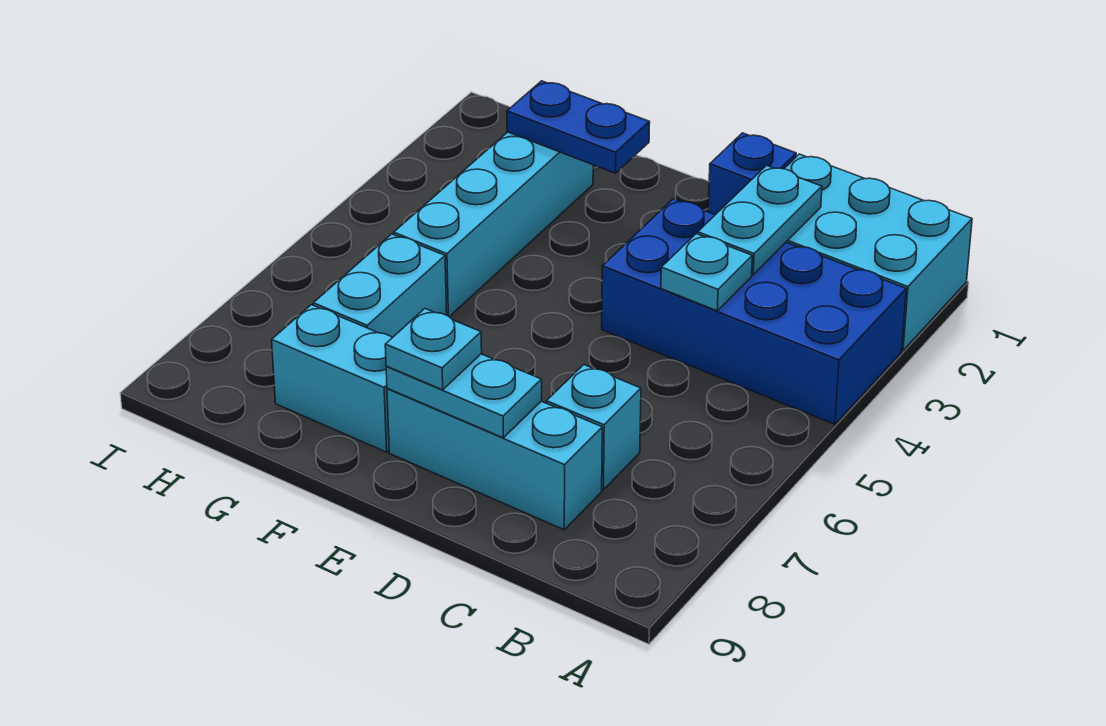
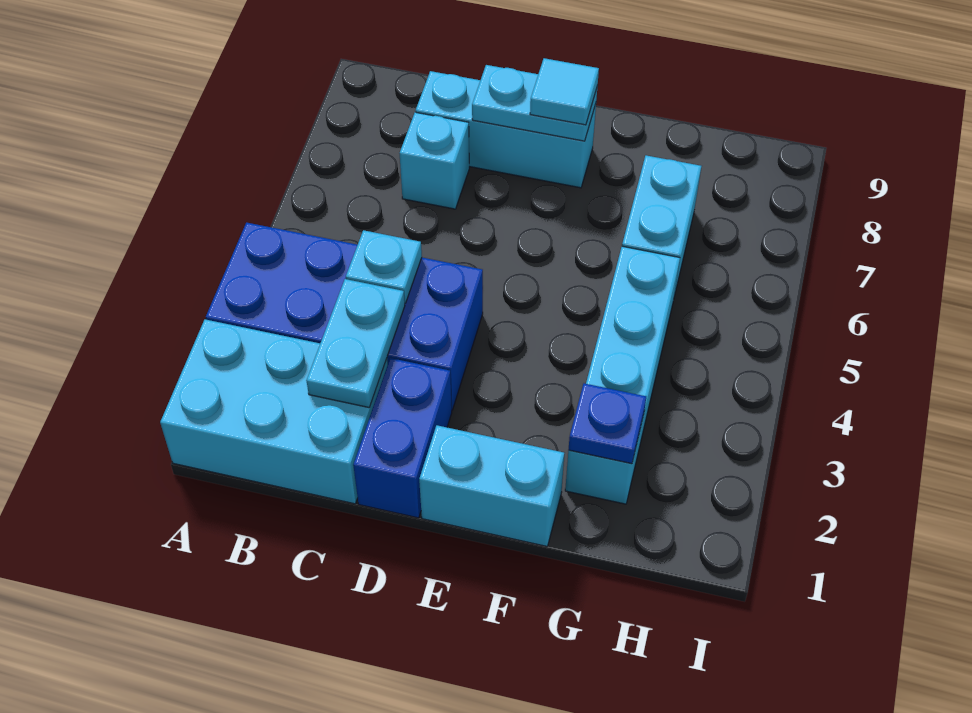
blue 1x1 brick [708,133,796,215] -> blue 1x2 brick [353,358,452,518]
cyan 1x1 plate [385,309,482,390] -> cyan 1x1 tile [530,58,599,125]
blue 1x2 plate [507,81,650,173] -> blue 1x1 plate [569,383,646,464]
cyan 1x2 brick [272,305,392,452] -> cyan 1x2 brick moved to [419,425,564,546]

